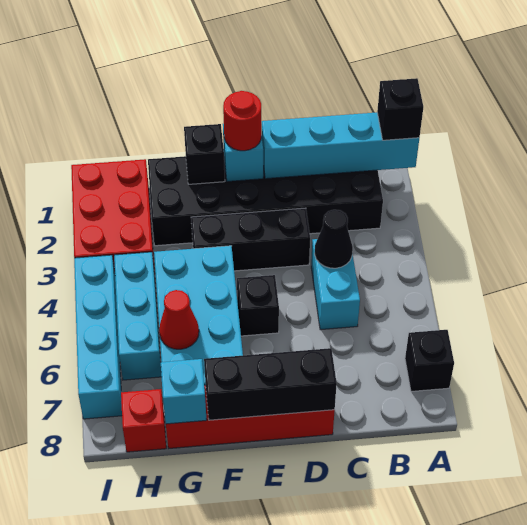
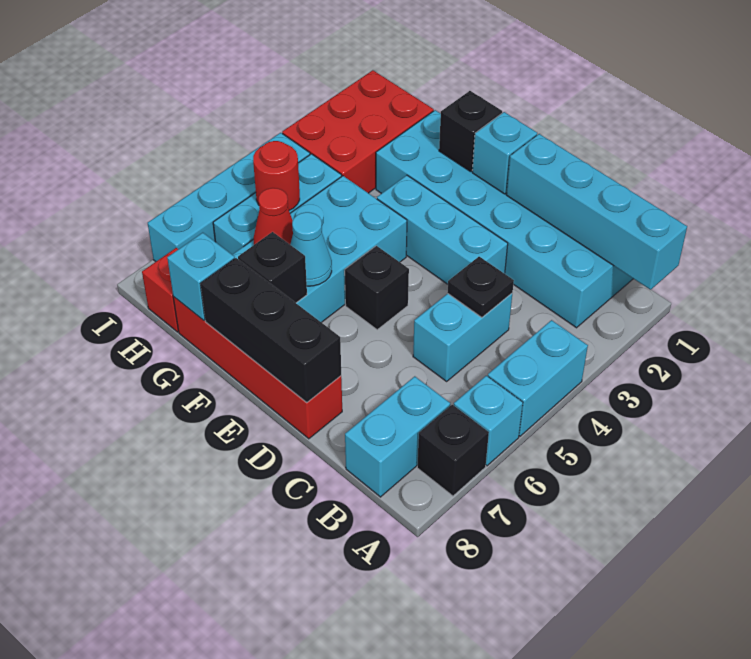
black 1x1 brick [377,78,423,140] -> black 1x1 brick moved to [238,232,307,303]
none -> cyan 1x2 brick [488,320,588,436]
none -> cyan 1x1 brick [454,376,523,466]
black 2x6 brick [148,156,383,246] -> cyan 2x6 brick [376,110,633,328]
none -> cyan 1x2 brick [345,376,450,497]
black 1x1 cone [315,210,353,268] -> black 1x1 plate [447,257,514,318]
black 1x3 brick [191,208,310,271] -> cyan 1x3 brick [377,175,508,284]
red 1x1 round brick [223,91,261,151] -> red 1x1 round brick moved to [253,141,300,210]
none -> cyan 1x1 cone [290,212,332,286]

